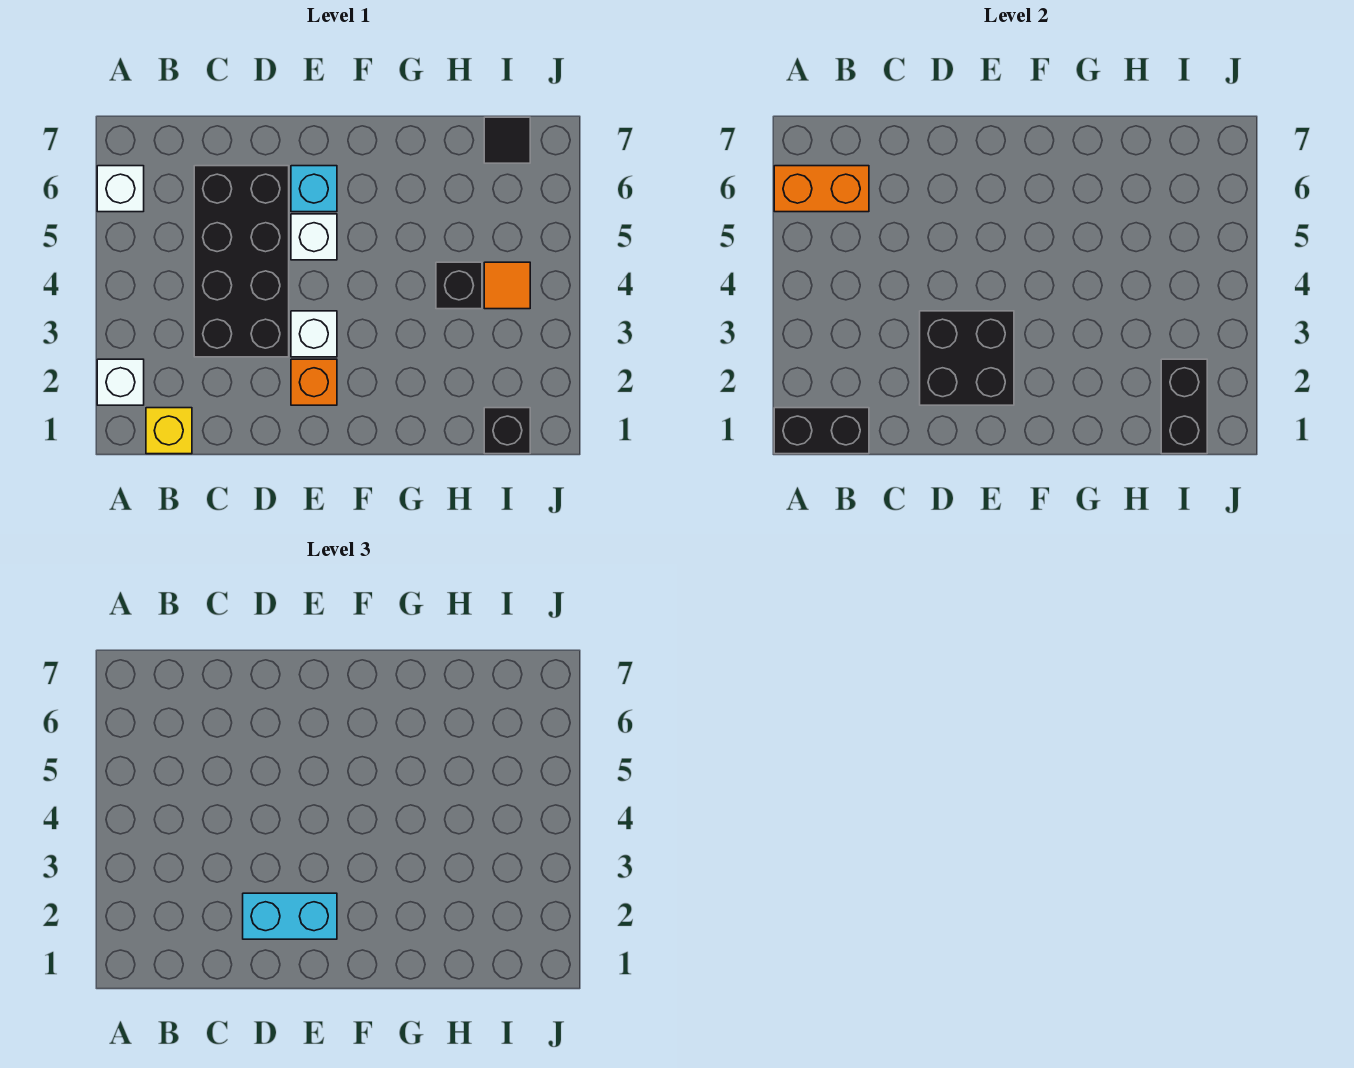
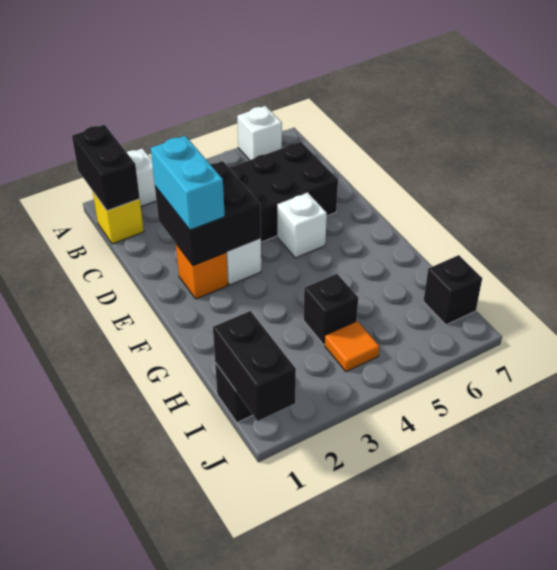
orange 1x2 brick [774,166,869,212] -> none
cyan 1x1 brick [291,166,337,212] -> none
black 1x2 brick [1161,359,1207,454] -> black 1x2 brick turned to [213,311,296,421]
black 1x1 tile [484,117,530,163] -> black 1x1 brick [423,255,482,325]

